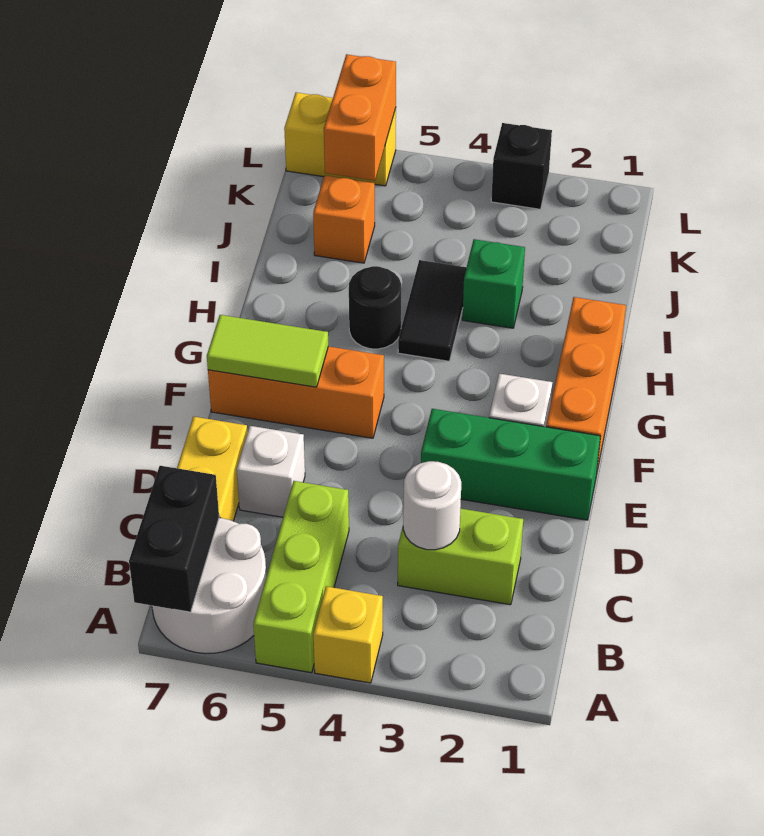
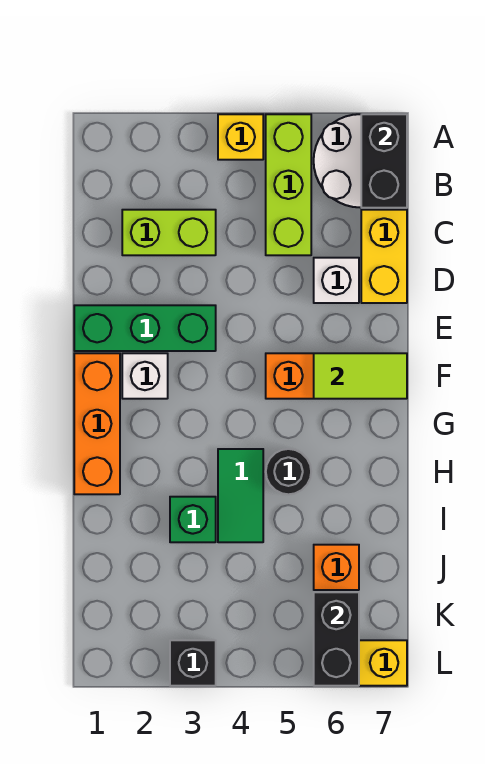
white 1x1 round brick [403,461,461,550] -> none
black 1x2 tile [398,260,466,361] -> green 1x2 tile [218,449,263,542]
orange 1x2 brick [324,54,396,181] -> black 1x2 brick [314,592,359,686]

